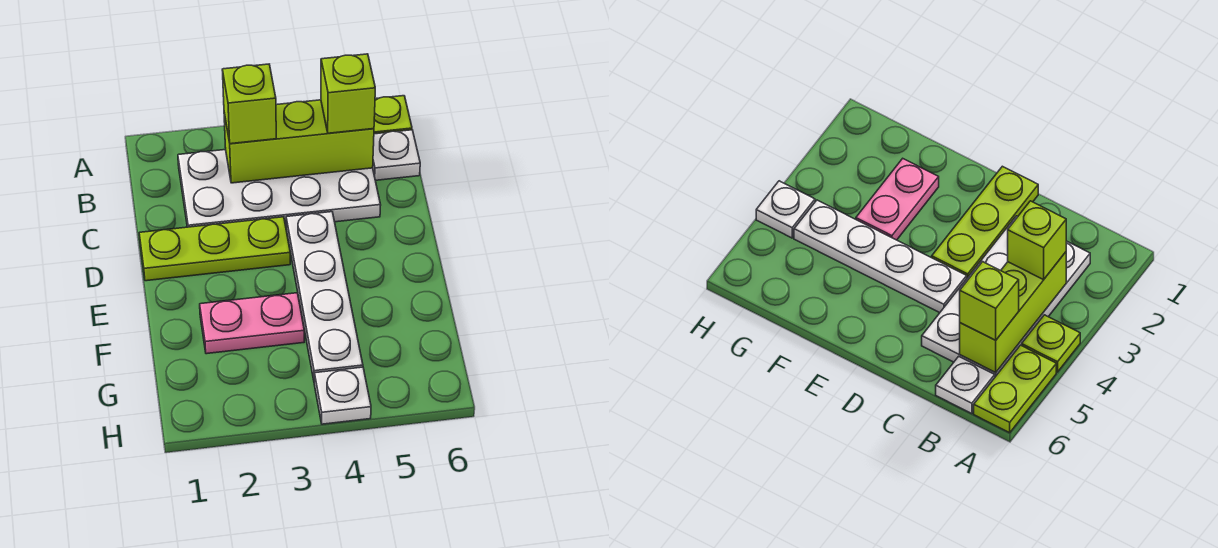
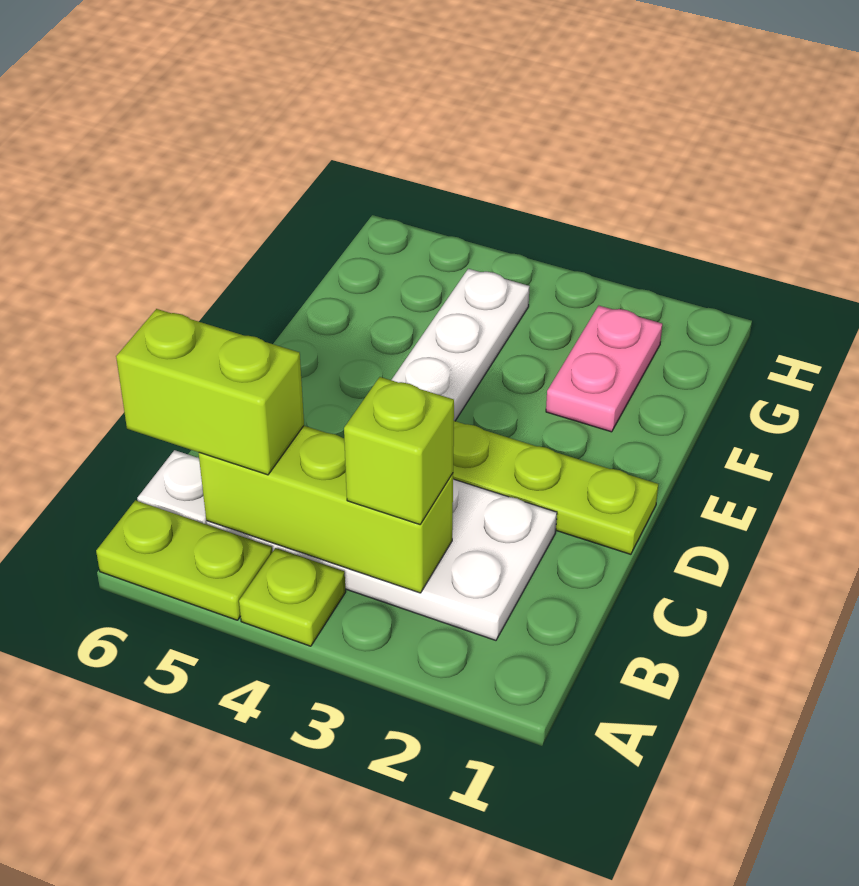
lime 1x1 brick [321,54,375,133] -> lime 1x2 brick [116,309,304,475]
pink 1x2 plate [200,293,304,354] -> pink 1x2 plate turned to [546,306,662,432]
white 1x1 plate [314,367,371,424] -> none

